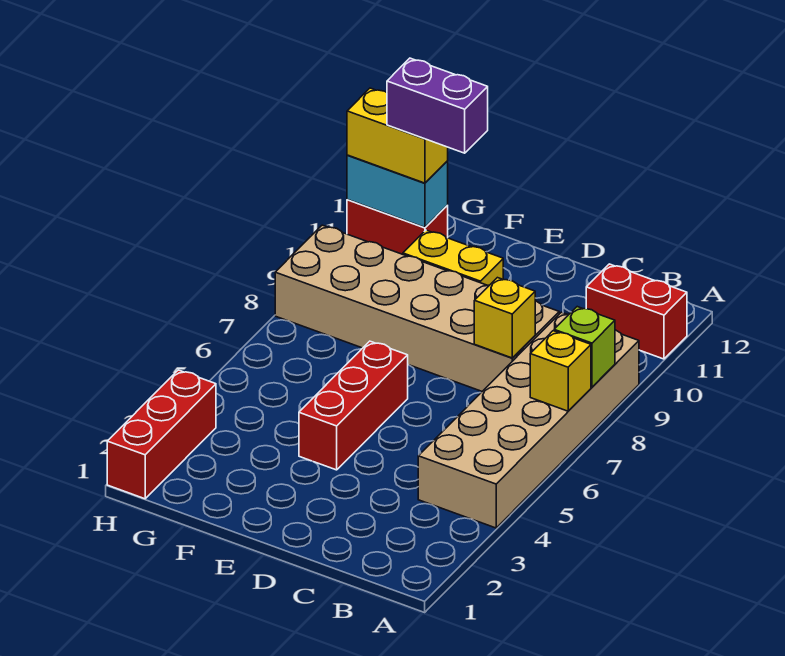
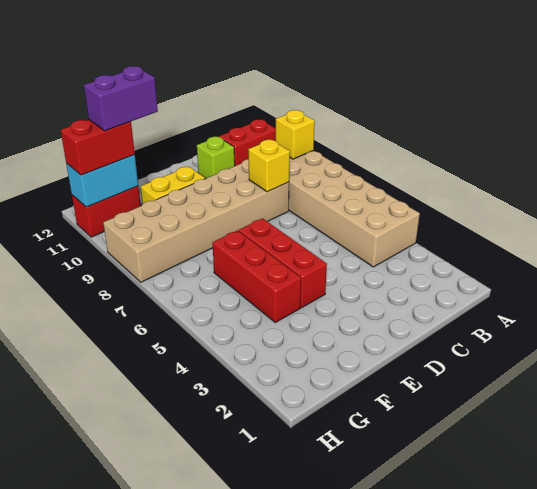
yellow 1x1 brick [530,331,591,411] -> yellow 1x1 brick moved to [276,110,315,159]
lime 1x1 brick [554,307,615,387] -> lime 1x1 brick moved to [197,137,235,179]
yellow 1x2 brick [347,88,448,183] -> red 1x2 brick [60,120,135,175]
red 1x3 brick [107,370,216,499] -> red 1x3 brick moved to [212,230,301,323]

